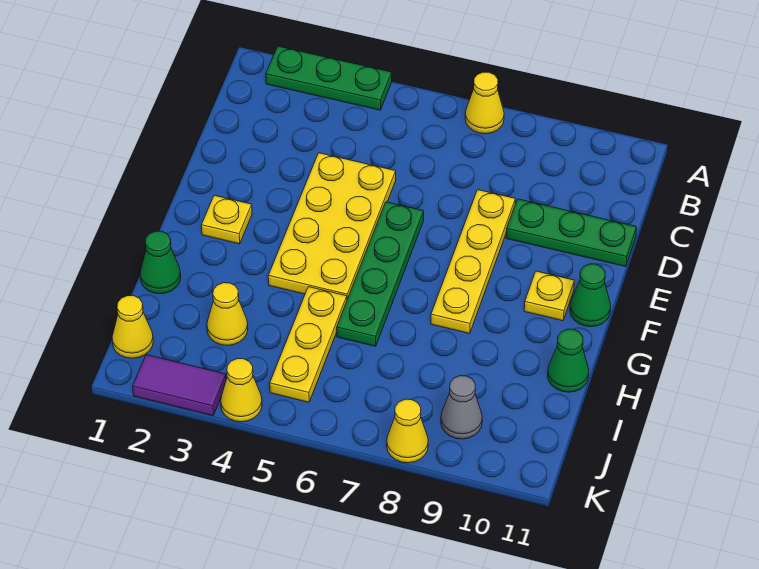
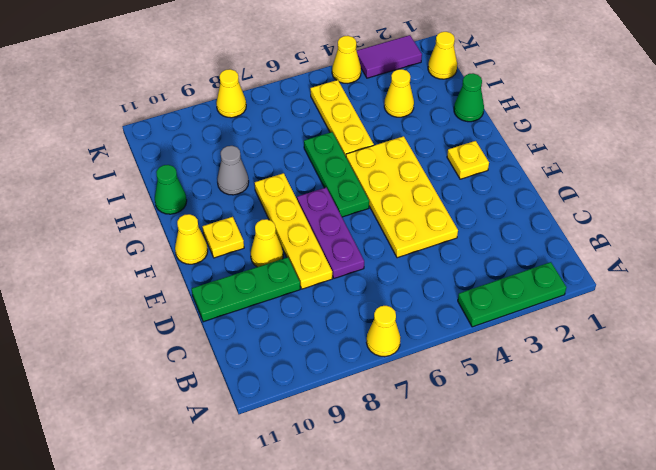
none -> purple 1x3 plate [297,188,364,278]
green 1x4 plate [337,202,424,346] -> green 1x3 plate [304,132,369,217]
none -> yellow 1x1 cone [251,219,283,267]
green 1x1 cone [570,264,611,327] -> yellow 1x1 cone [175,214,208,264]
grey 1x1 cone [441,376,482,439] -> grey 1x1 cone moved to [217,146,249,195]

